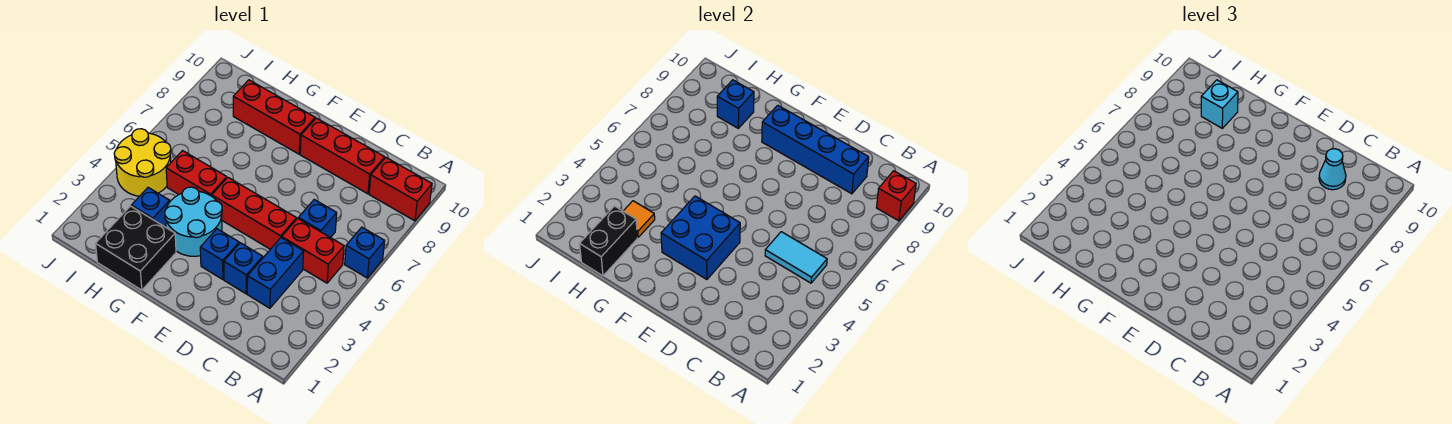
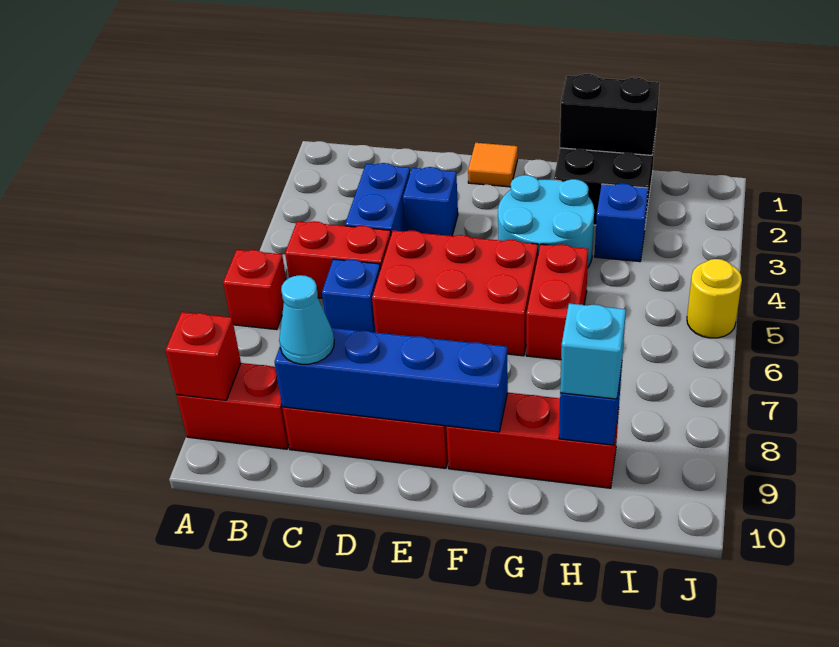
blue 1x1 brick [345,227,385,278] -> red 1x1 brick [223,250,286,330]
cyan 1x2 tile [765,232,827,283] -> none
red 1x3 brick [212,178,296,249] -> red 2x3 brick [372,230,538,356]
blue 1x1 brick [200,229,239,279] -> none
blue 2x2 brick [661,196,740,279] -> none
red 1x2 brick [166,151,227,196] -> red 1x2 brick turned to [526,244,588,360]
black 1x2 brick [580,206,637,276] -> black 1x2 brick turned to [560,74,660,155]
orange 1x1 tile [624,201,655,237] -> orange 1x1 tile moved to [468,143,518,187]
yellow 2x2 round brick [114,129,171,196] -> yellow 1x1 round brick [687,259,742,338]

